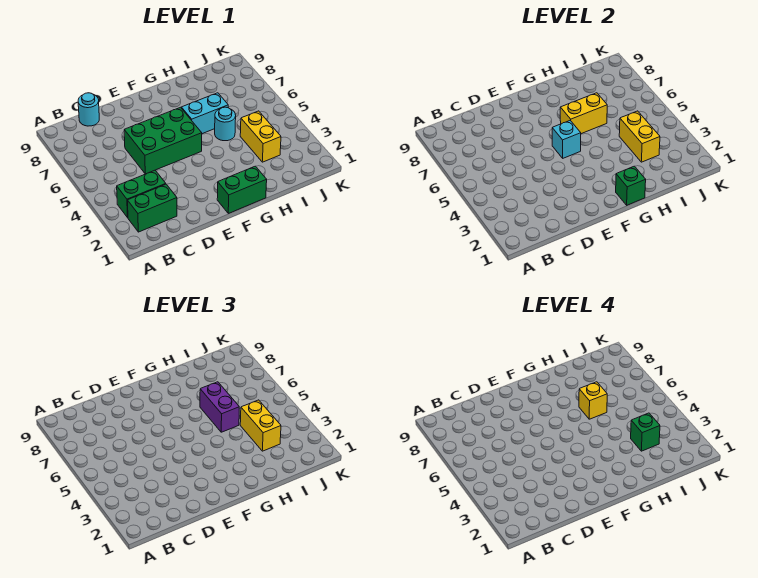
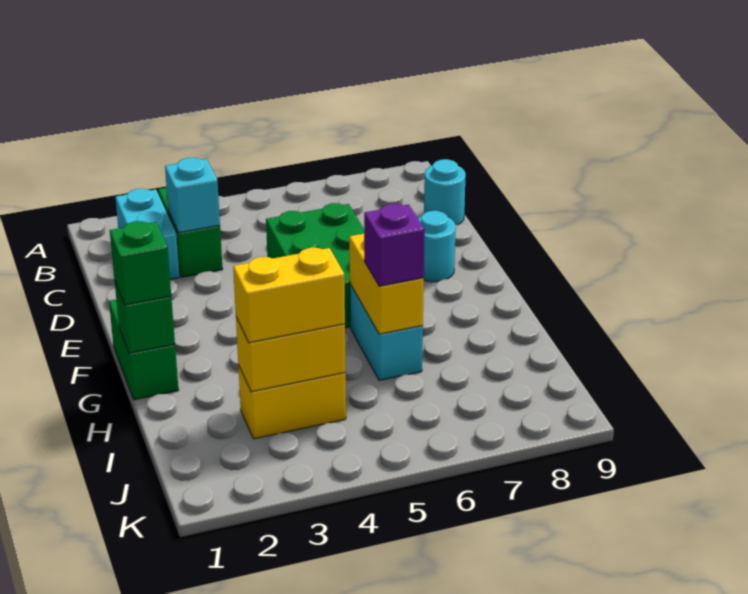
green 1x2 brick [127,184,177,232] -> cyan 1x2 brick [115,189,179,279]
cyan 1x1 brick [552,120,581,158] -> cyan 1x1 brick moved to [165,158,220,233]
cyan 1x1 round brick [215,107,236,141] -> cyan 1x1 round brick moved to [418,211,456,282]
purple 1x2 brick [200,382,239,432] -> purple 1x1 brick [364,204,425,286]
yellow 1x1 brick [579,382,607,419] -> none
green 1x1 brick [631,413,660,451] -> green 1x1 brick moved to [110,221,171,305]

